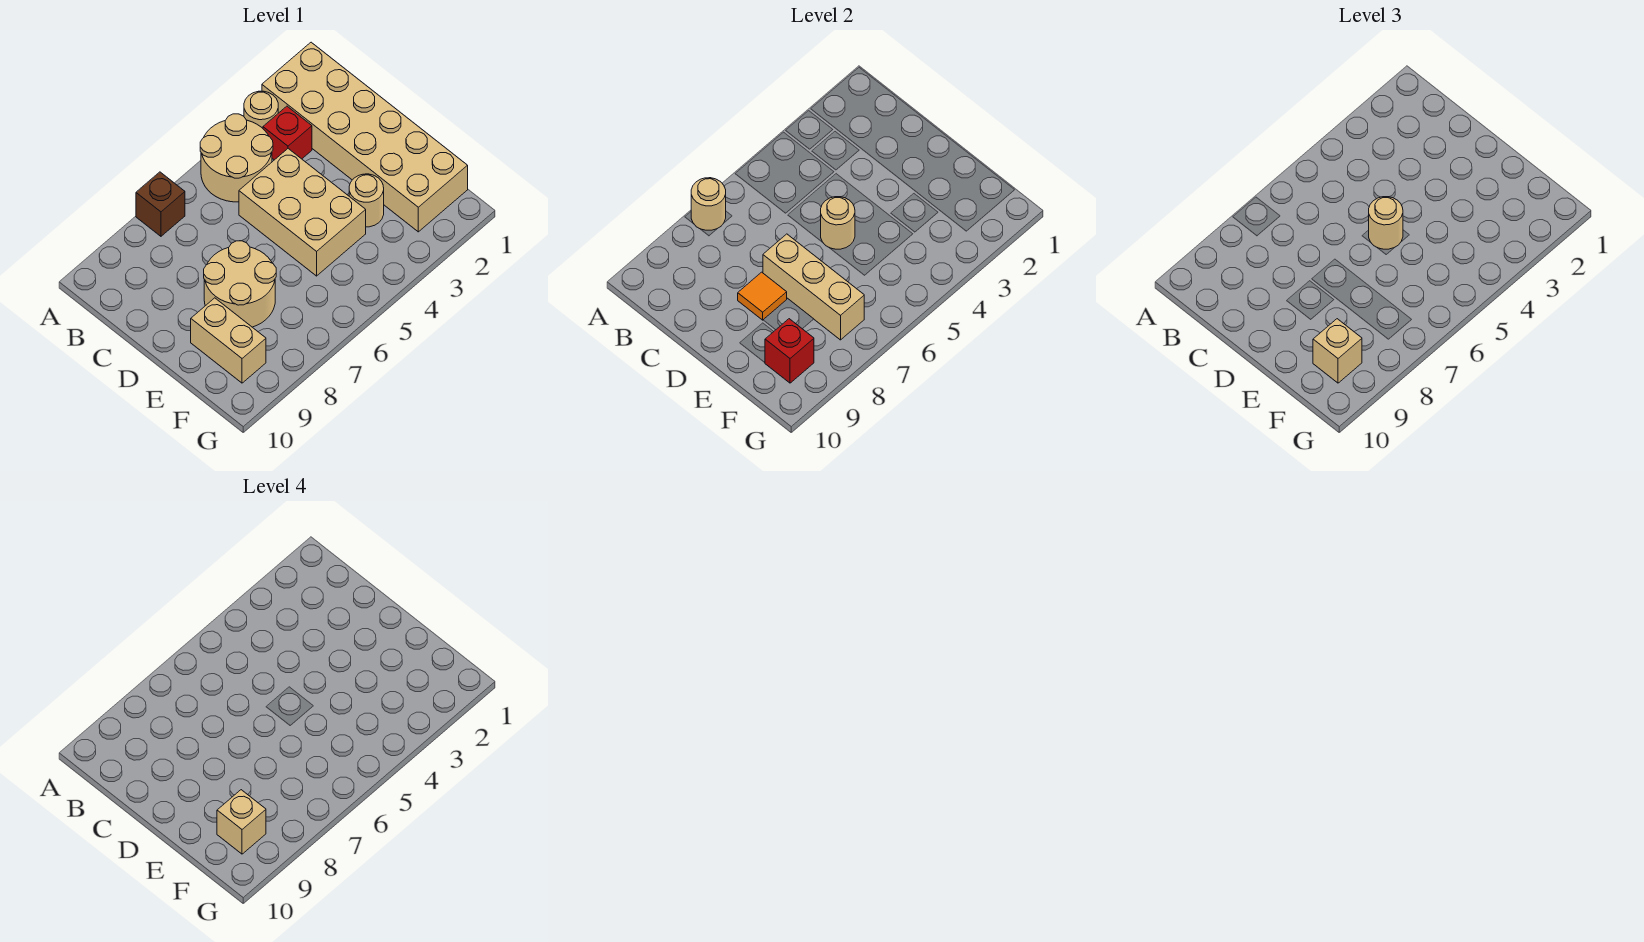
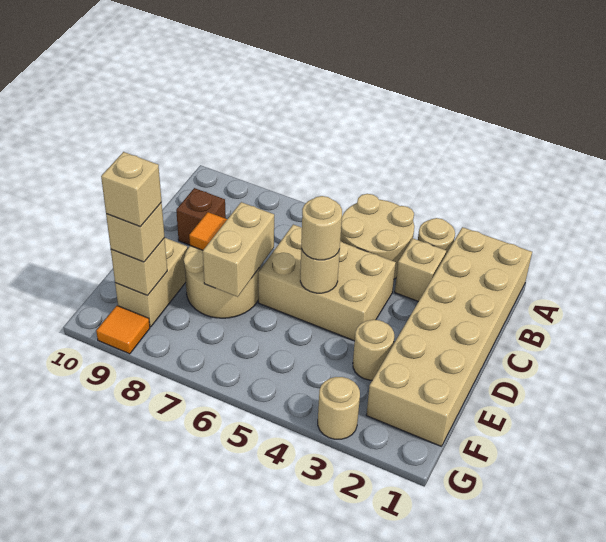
brown 1x1 brick [136,172,185,236] -> brown 1x1 brick moved to [176,188,226,245]
tan 1x1 round brick [691,178,726,230] -> tan 1x1 round brick moved to [318,377,360,439]
red 1x1 brick [263,106,312,160] -> tan 1x1 brick [395,239,446,302]
tan 2x3 brick [239,149,366,276] -> tan 2x3 brick turned to [258,224,396,341]
tan 1x3 brick [763,234,864,340] -> tan 1x2 brick [203,202,274,297]
red 1x1 brick [765,319,814,383] -> tan 1x1 brick [111,238,167,296]
none -> orange 1x1 tile [96,306,150,354]

